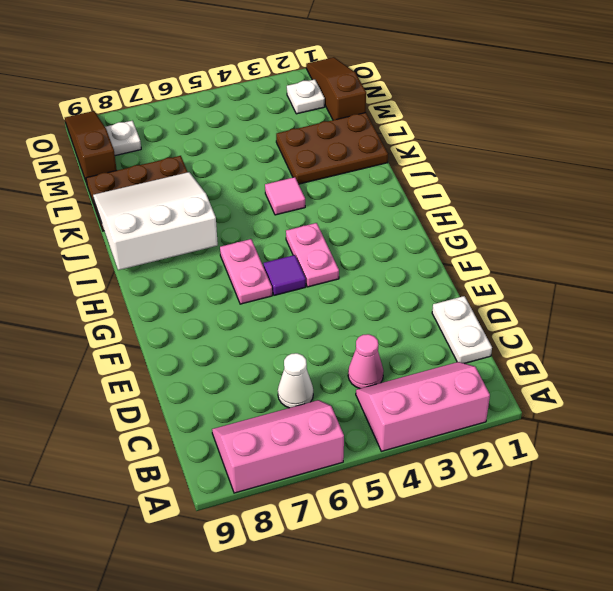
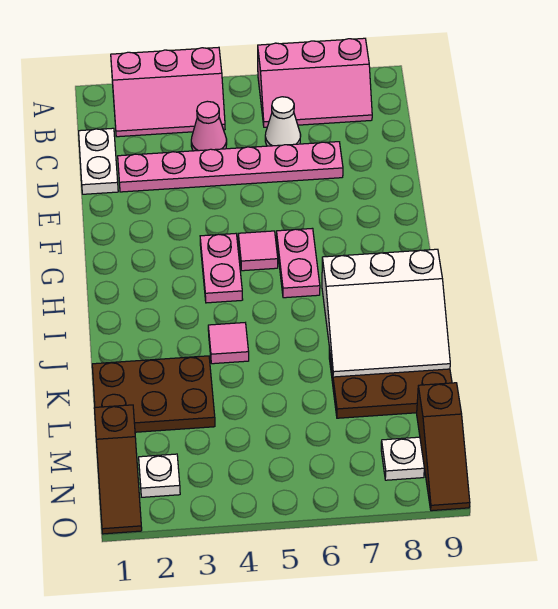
none -> pink 1x6 plate [118,142,343,192]
purple 1x1 tile [263,255,306,295] -> pink 1x1 tile [238,231,278,271]

